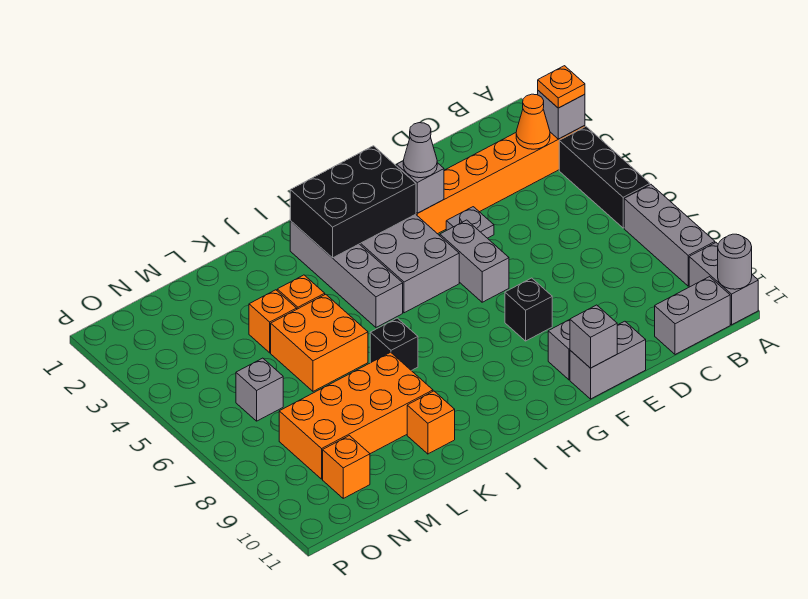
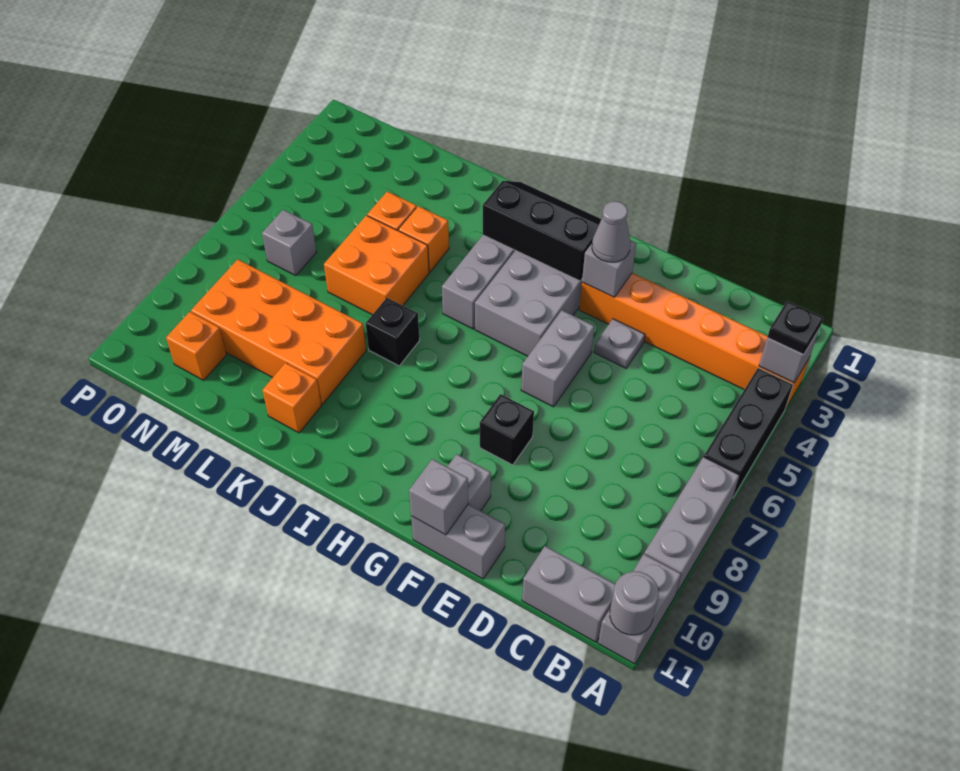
orange 1x1 plate [538,66,585,108] -> black 1x1 plate [767,301,823,355]
orange 1x1 cone [516,94,550,149] -> none
black 2x3 brick [290,146,416,258] -> black 2x3 slope [483,181,601,281]

